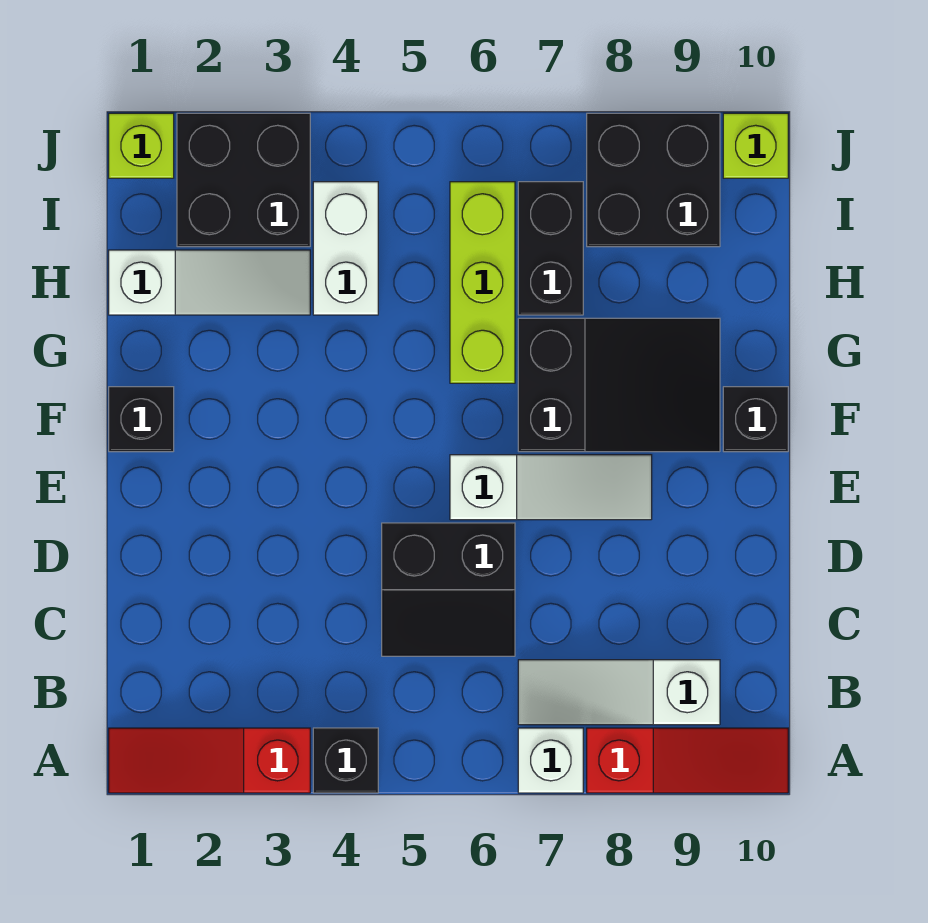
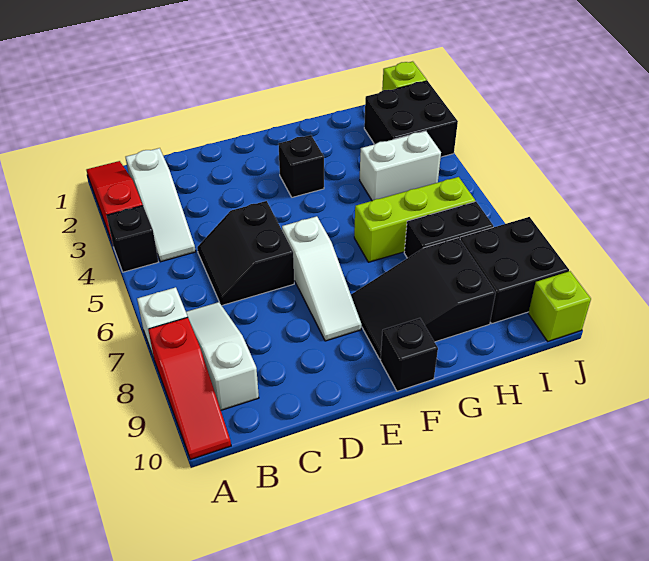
black 1x1 brick [109,387,174,452] -> black 1x1 brick moved to [279,135,324,197]
black 2x3 slope [518,318,720,452] -> black 2x3 slope turned to [351,238,496,359]
white 1x3 slope [109,250,310,315] -> white 1x3 slope moved to [126,148,196,262]

